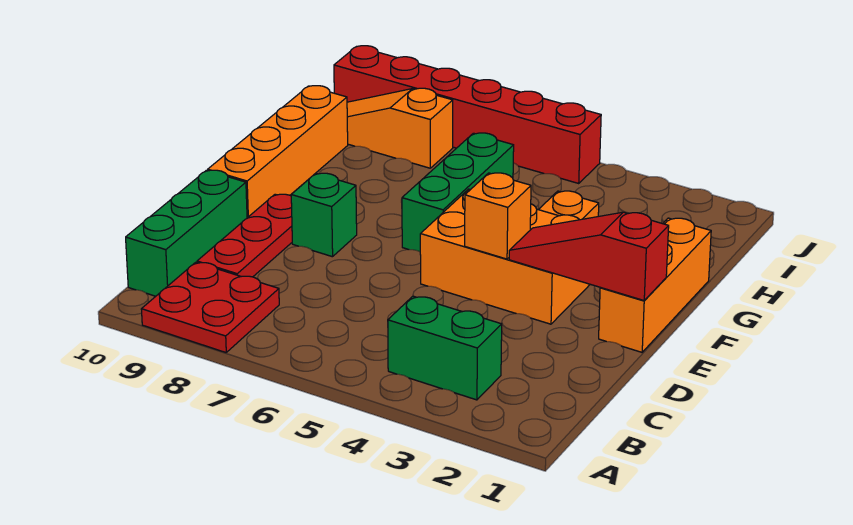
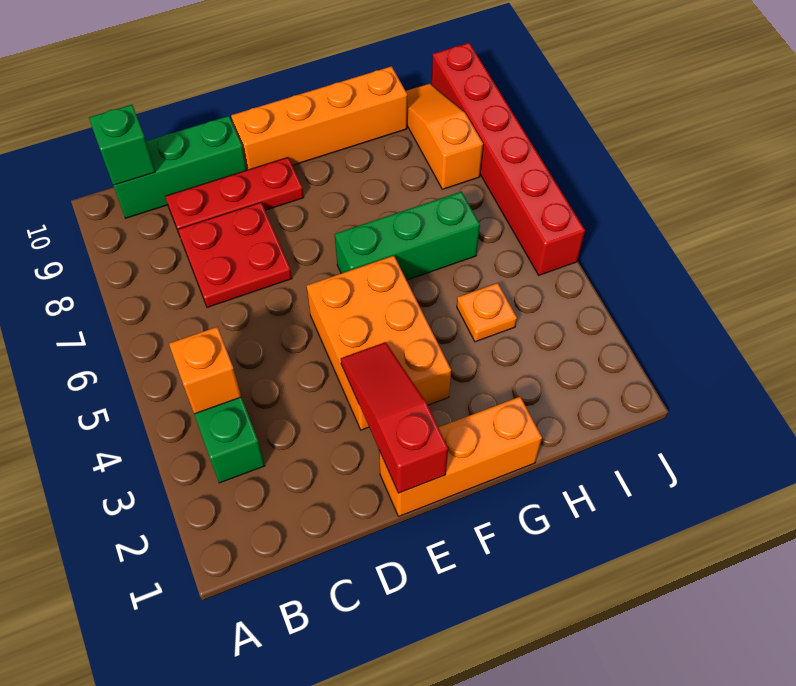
red 2x2 plate [141,262,279,352] -> red 2x2 plate moved to [178,203,292,307]
orange 1x1 brick [465,173,531,259] -> orange 1x1 brick moved to [169,327,241,414]
green 1x1 brick [291,173,357,257] -> green 1x1 brick moved to [89,105,155,186]

